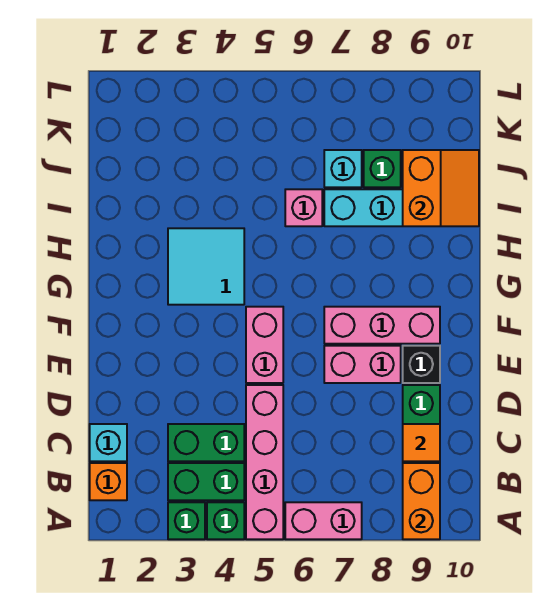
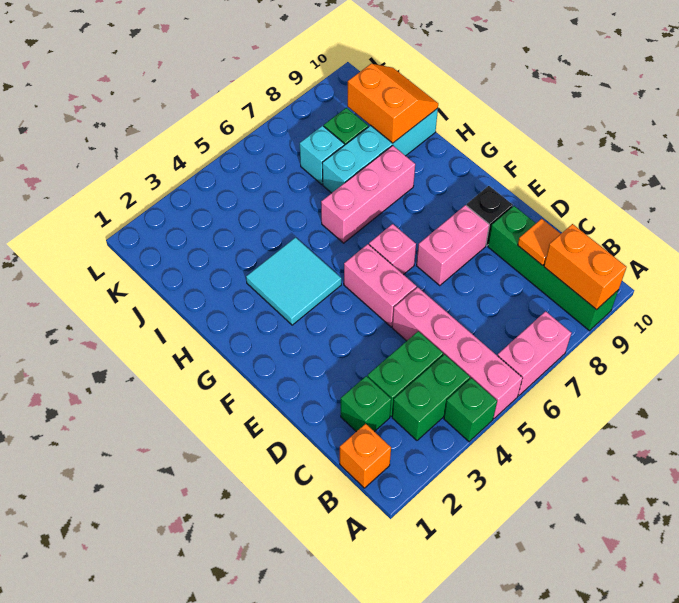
green 1x1 brick [168,502,205,539] -> green 1x1 brick moved to [341,376,391,432]
cyan 1x1 brick [90,424,127,461] -> none
pink 1x3 brick [324,307,440,344] -> pink 1x3 brick moved to [321,146,415,243]
pink 1x1 brick [285,189,322,226] -> pink 1x1 brick moved to [369,224,416,275]

